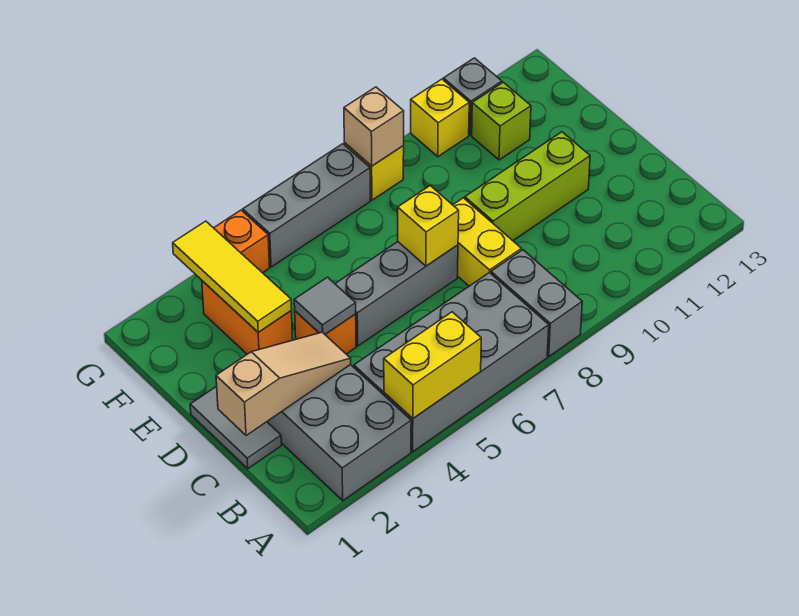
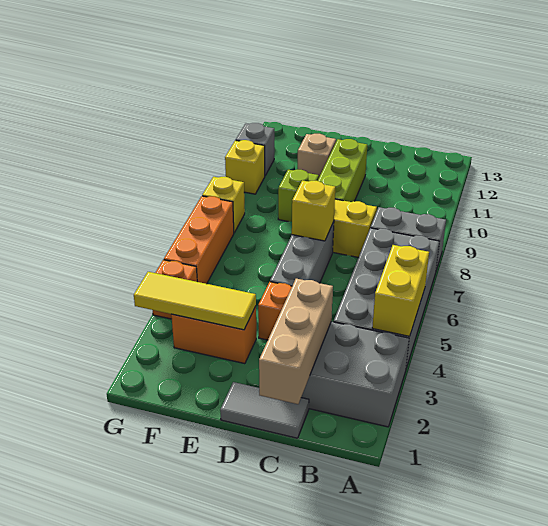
tan 1x3 slope [216,332,351,436] -> tan 1x3 brick [259,279,333,404]
grey 1x1 tile [294,277,356,334] -> none
lime 1x1 brick [472,82,531,160] -> lime 1x1 brick moved to [278,170,319,222]
grey 1x3 brick [243,144,370,267] -> orange 1x3 brick [164,196,234,284]
tan 1x1 brick [344,87,404,166] -> tan 1x1 brick moved to [297,134,336,177]

